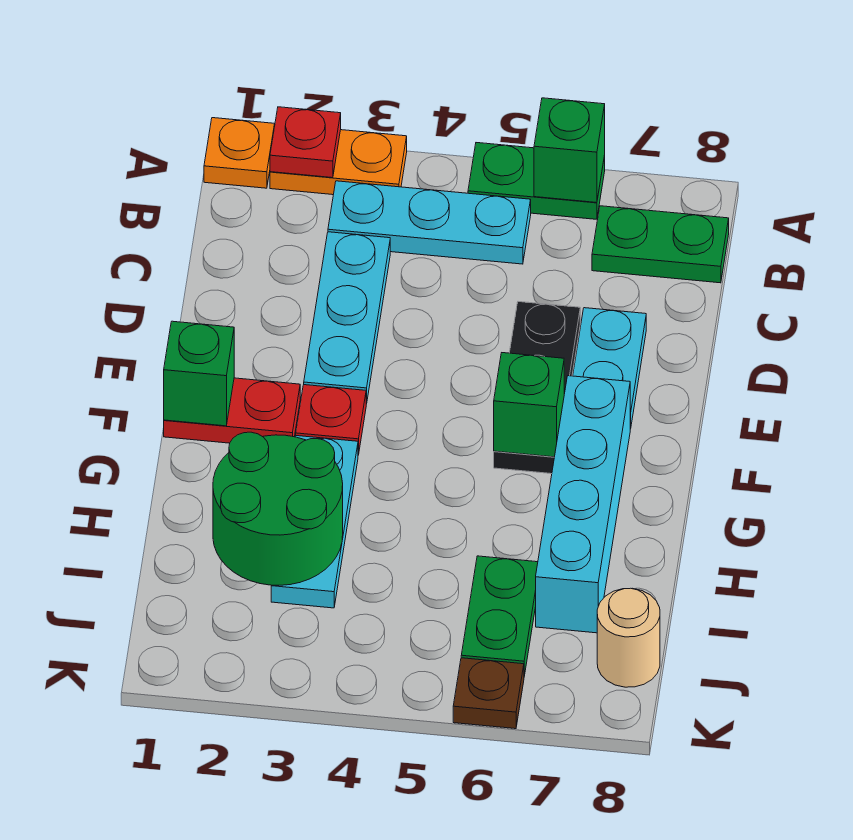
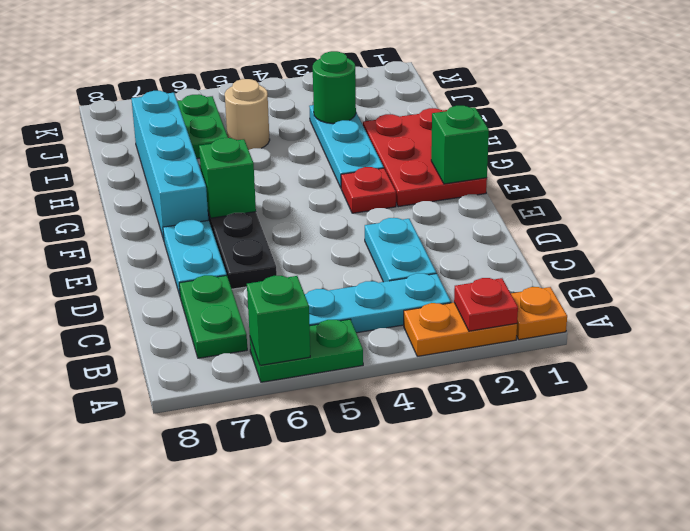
green 1x2 plate [592,206,729,283] -> green 1x2 plate turned to [179,275,247,358]
cyan 1x3 plate [304,232,390,404] -> cyan 1x2 plate [365,218,436,282]
red 1x2 plate [164,378,300,443] -> red 2x3 plate [363,108,487,207]
green 2x2 round brick [213,432,343,586] -> green 1x1 round brick [313,51,356,124]
tan 1x1 round brick [597,588,660,687] -> tan 1x1 round brick moved to [225,79,270,150]
brown 1x1 plate [453,658,524,729] -> none

